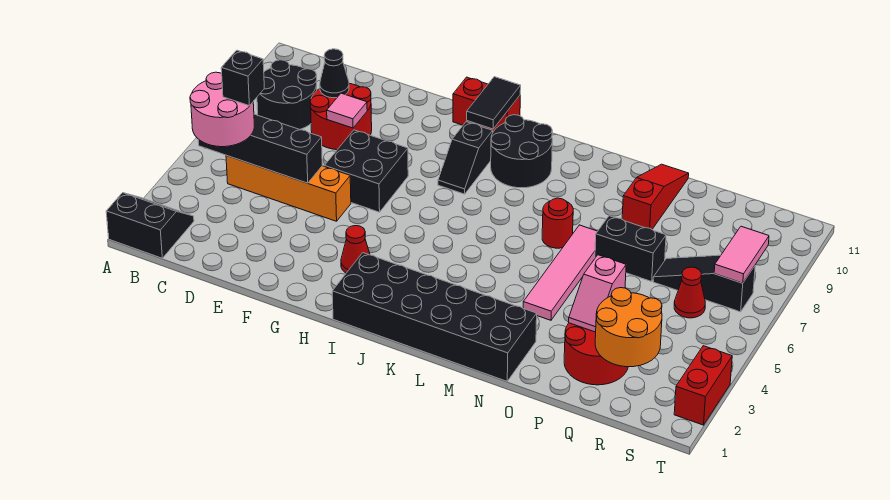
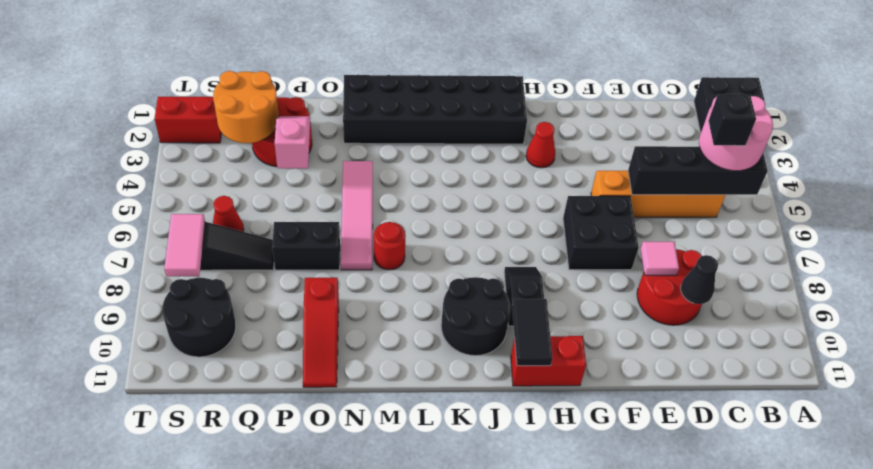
black 2x2 round brick [257,60,317,129] -> black 2x2 round brick moved to [162,278,236,357]
red 1x2 brick [674,346,732,425] -> red 1x2 brick turned to [155,96,221,143]

